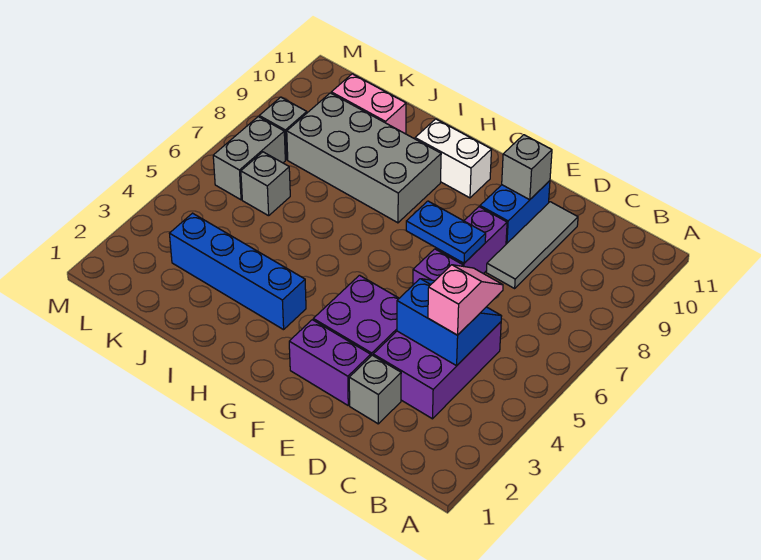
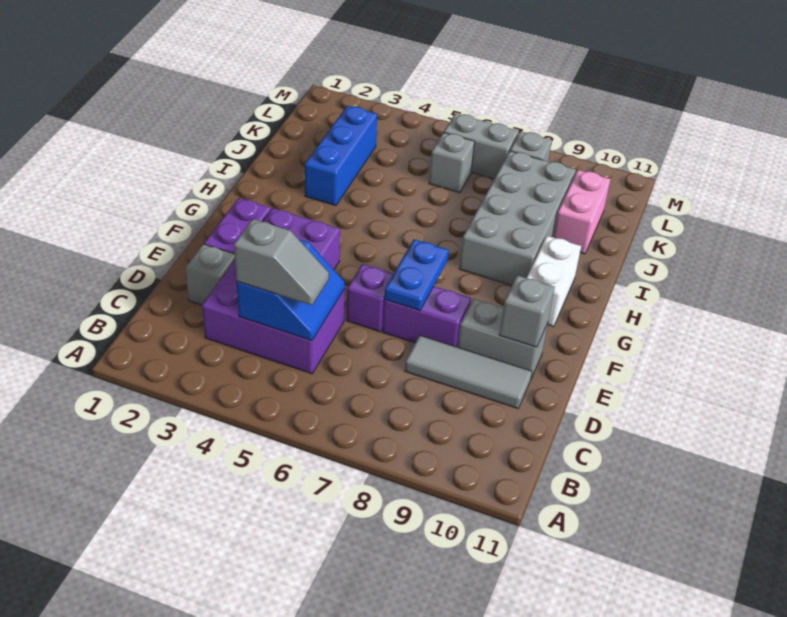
pink 1x2 slope [428,265,503,335] -> grey 1x2 slope [234,219,329,305]
blue 1x2 brick [480,181,550,244] -> grey 1x2 brick [458,298,548,379]
blue 1x4 brick [170,213,306,330] -> blue 1x3 brick [305,106,377,206]

